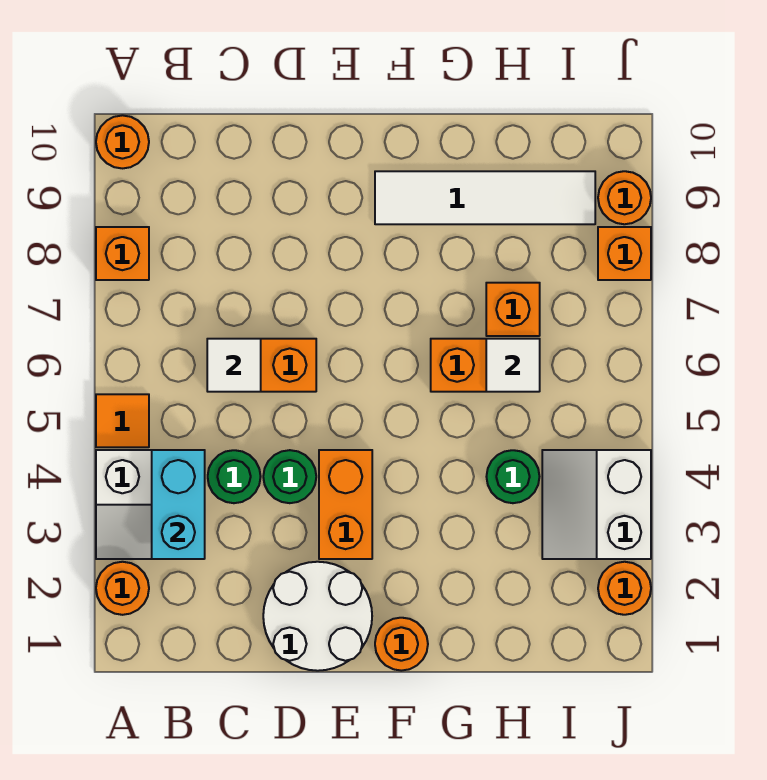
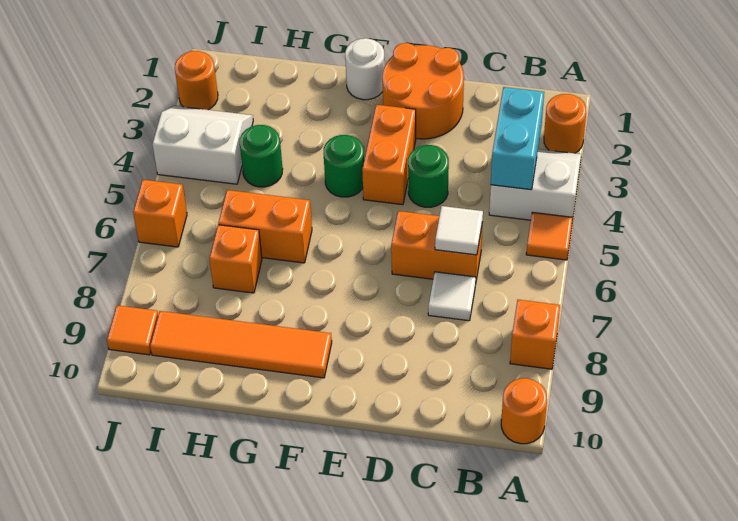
green 1x1 round brick [208,450,261,503] -> green 1x1 round brick moved to [323,135,364,197]
white 2x2 round brick [263,562,372,671] -> orange 2x2 round brick [382,43,464,139]
orange 1x1 round brick [375,618,428,671] -> white 1x1 round brick [345,38,385,100]
white 1x4 tile [375,171,595,224] -> orange 1x4 tile [150,311,332,378]
white 1x1 tile [486,339,540,392] -> white 1x1 tile moved to [428,272,476,321]
white 2x2 slope [542,450,651,559] -> white 2x2 slope turned to [152,106,253,184]
orange 1x1 brick [598,227,651,280] -> orange 1x1 brick moved to [133,180,187,247]
orange 1x1 round brick [598,171,651,224] -> orange 1x1 tile [107,305,158,355]

